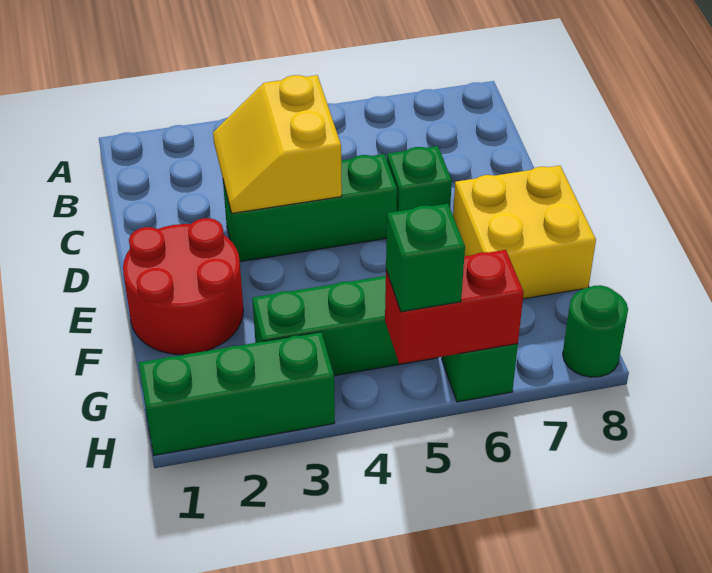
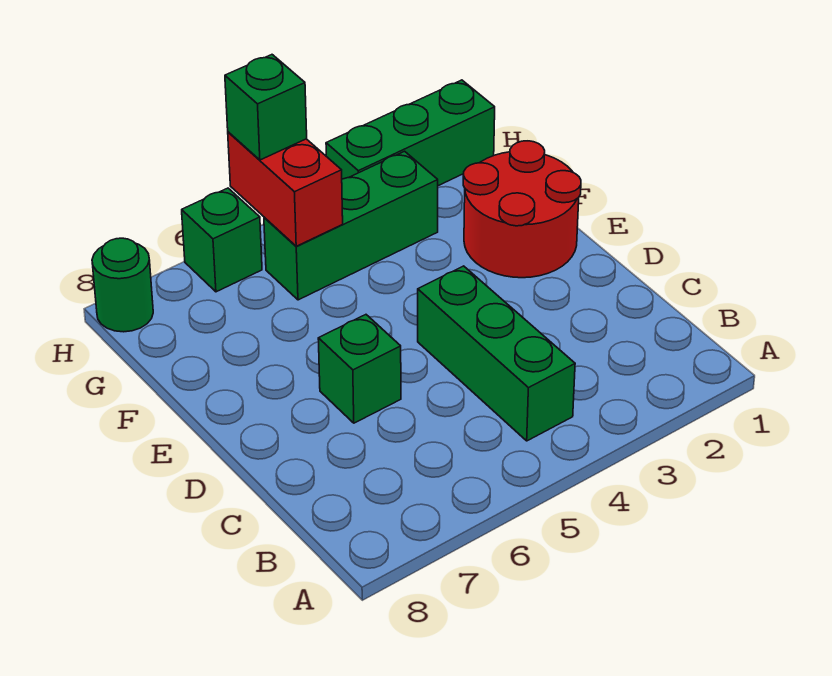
yellow 2x2 slope [213,75,342,213] -> none
green 1x3 brick [223,154,397,262] -> green 1x3 brick turned to [418,266,575,441]
yellow 2x2 brick [453,166,596,299] -> none
red 1x2 brick [385,250,524,364] -> red 1x2 brick turned to [228,132,343,246]

